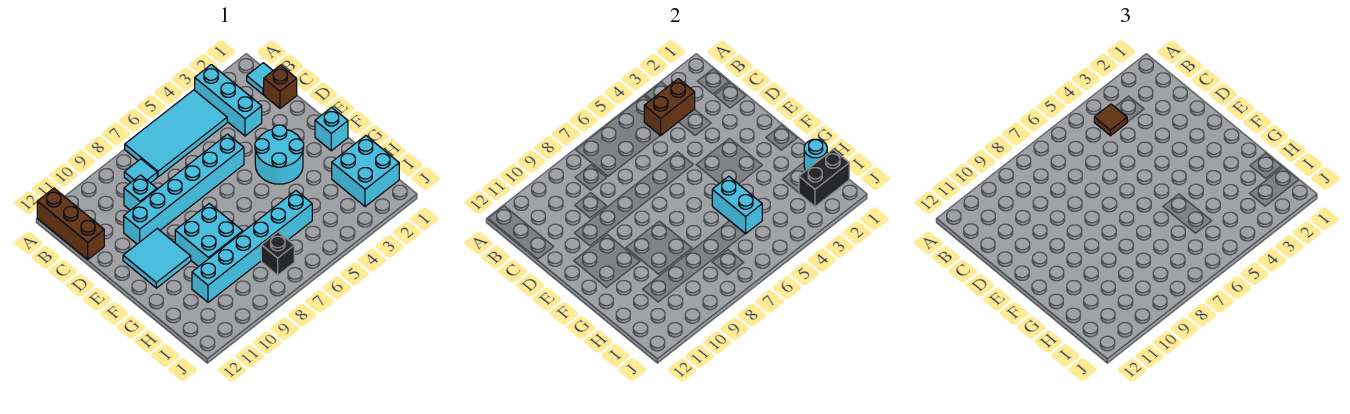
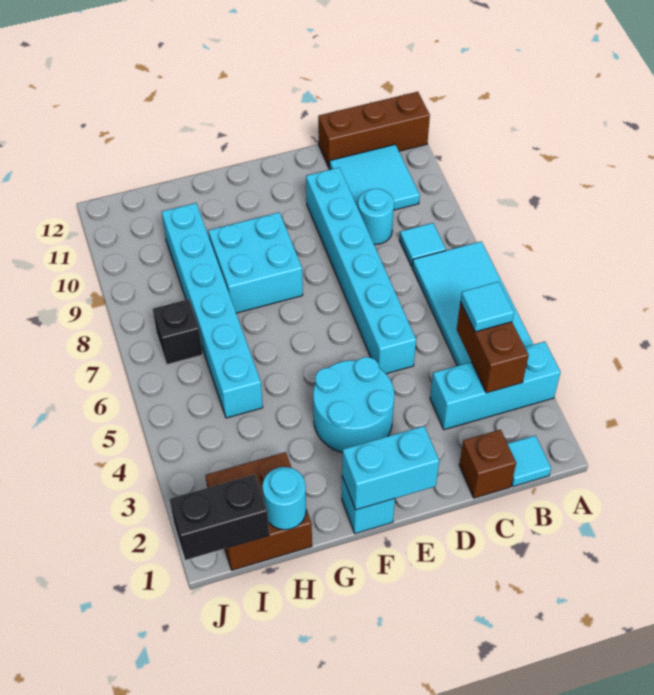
brown 1x1 tile [1094,104,1127,136] -> cyan 1x1 tile [460,282,514,332]
cyan 1x1 brick [124,175,157,210] -> cyan 1x1 round brick [358,189,394,245]
cyan 2x2 tile [123,229,191,288] -> cyan 2x2 tile moved to [330,145,420,210]
cyan 1x2 brick [712,176,762,234] -> cyan 1x2 brick moved to [342,426,439,510]
cyan 2x2 brick [332,136,399,207] -> brown 2x2 brick [205,452,312,570]
black 1x2 brick [799,150,849,207] -> black 1x2 brick turned to [169,474,269,560]

